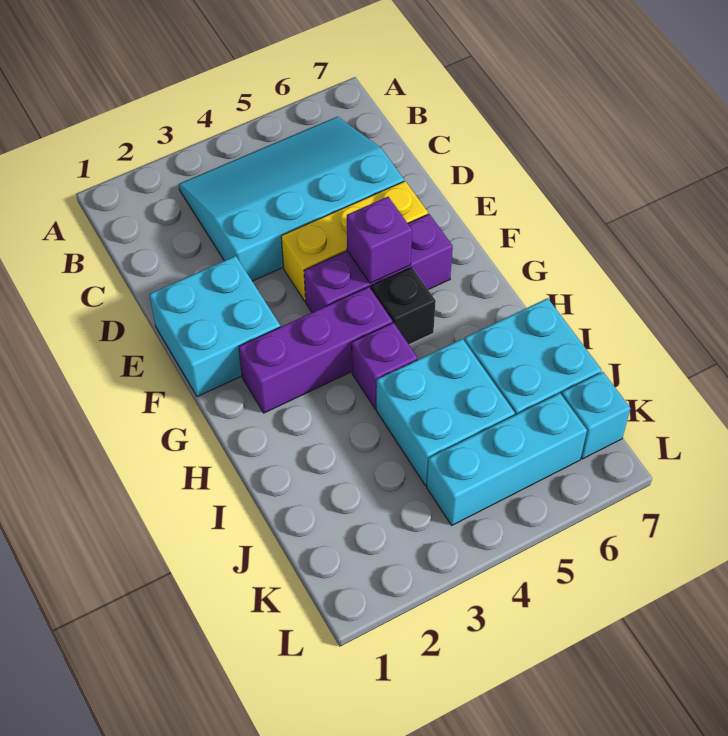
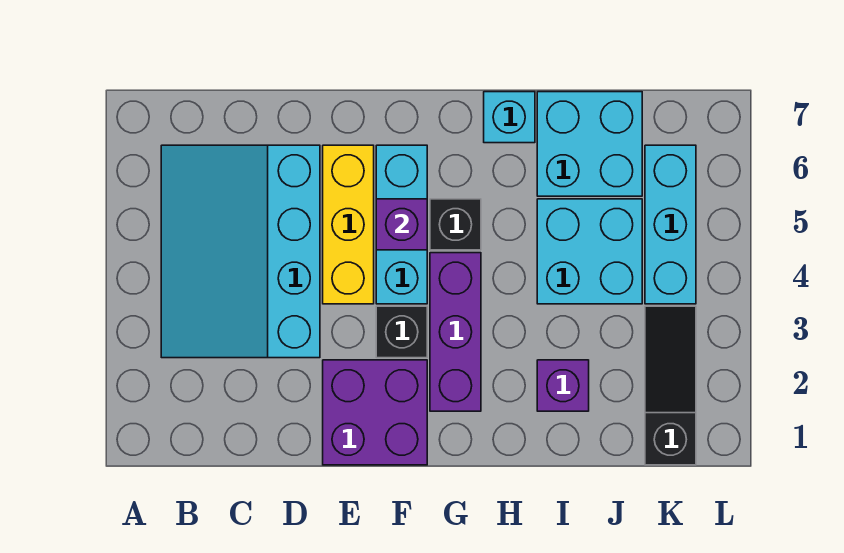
cyan 2x2 brick [149,256,280,397] -> purple 2x2 brick [323,360,427,465]
none -> black 1x1 brick [376,306,427,358]
purple 1x3 brick [304,214,453,312] -> cyan 1x3 brick [376,145,427,304]
purple 1x1 brick [352,323,418,409] -> purple 1x1 brick moved to [537,360,589,411]
none -> black 1x3 slope [645,306,696,465]
cyan 1x1 brick [561,372,630,459] -> cyan 1x1 brick moved to [484,92,535,143]

